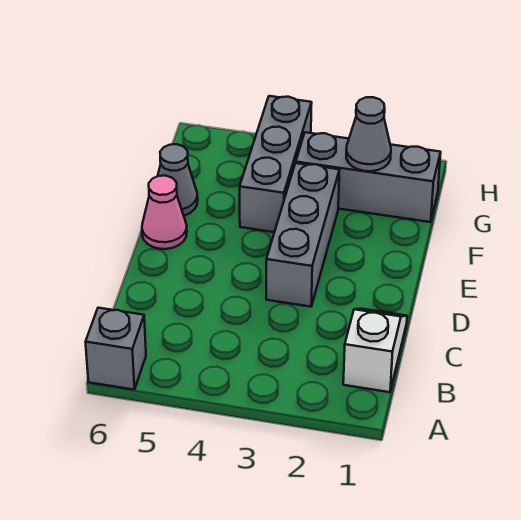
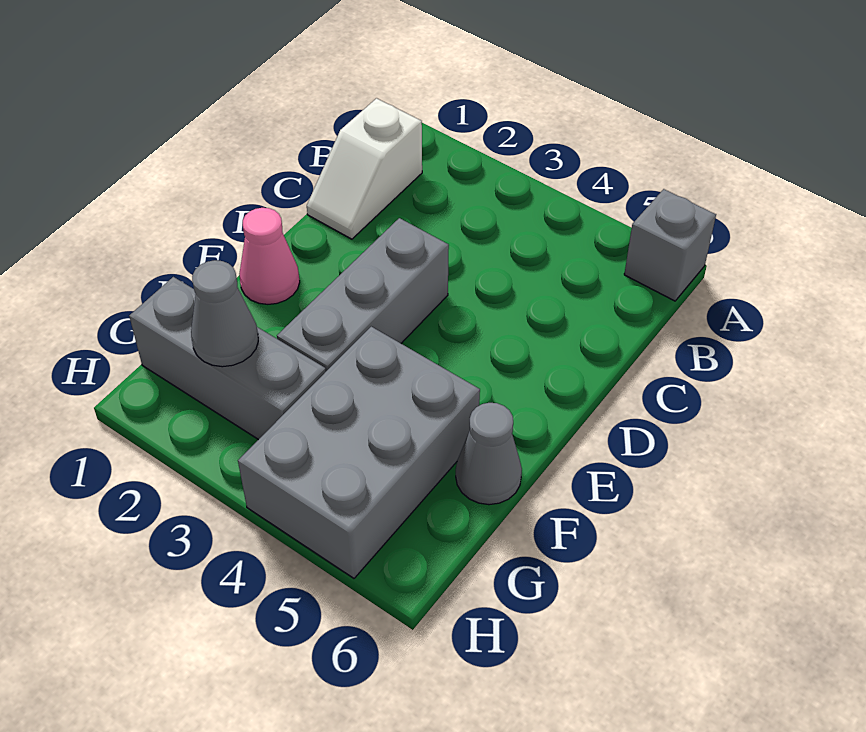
pink 1x1 cone [142,176,187,249] -> pink 1x1 cone moved to [239,208,300,304]
grey 1x3 brick [240,96,312,232] -> grey 2x3 brick [238,327,480,578]

